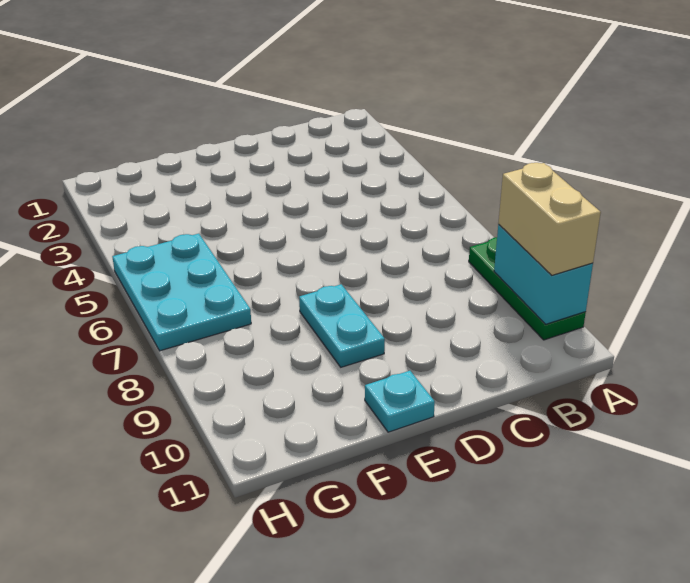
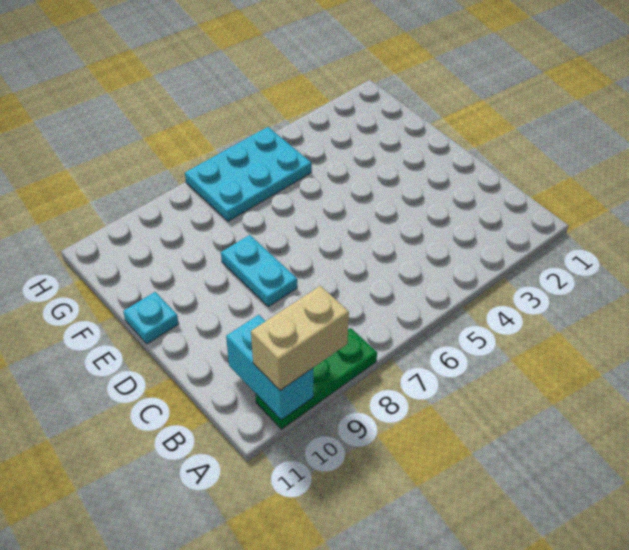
cyan 1x2 brick [494,225,593,324] -> cyan 1x2 brick turned to [226,315,313,420]
cyan 1x2 plate [299,284,385,367] -> cyan 1x2 plate turned to [221,235,297,307]

